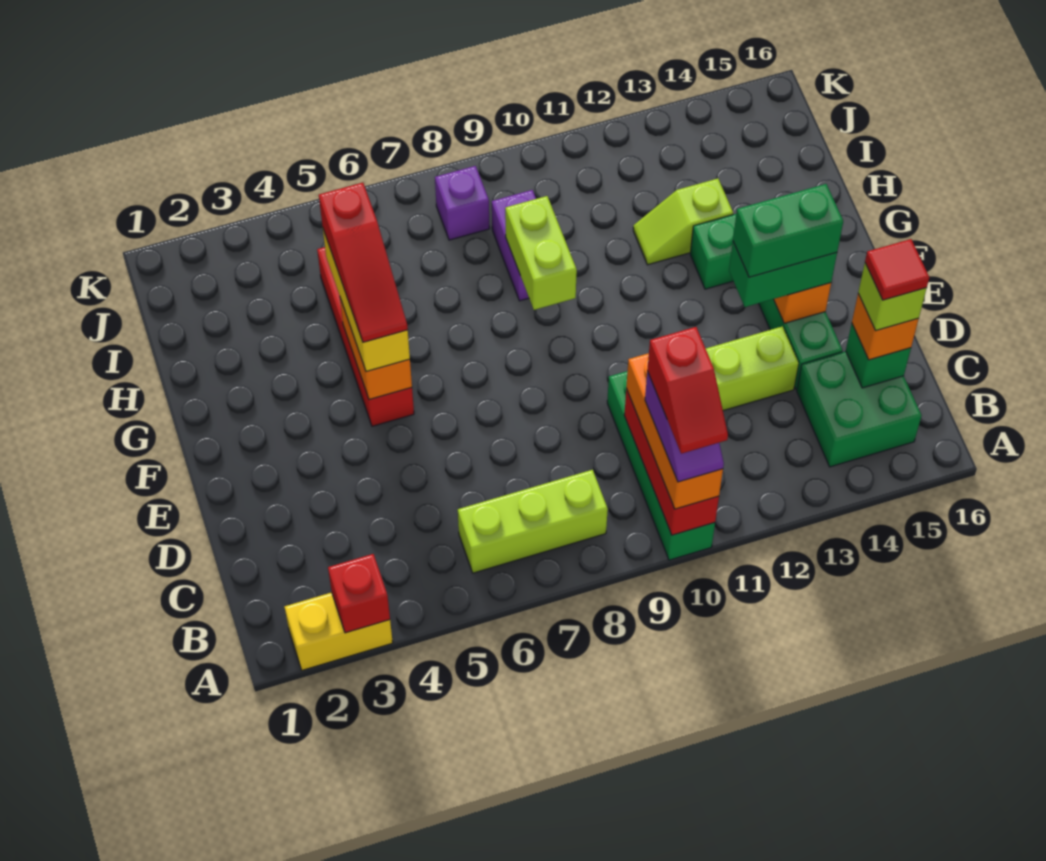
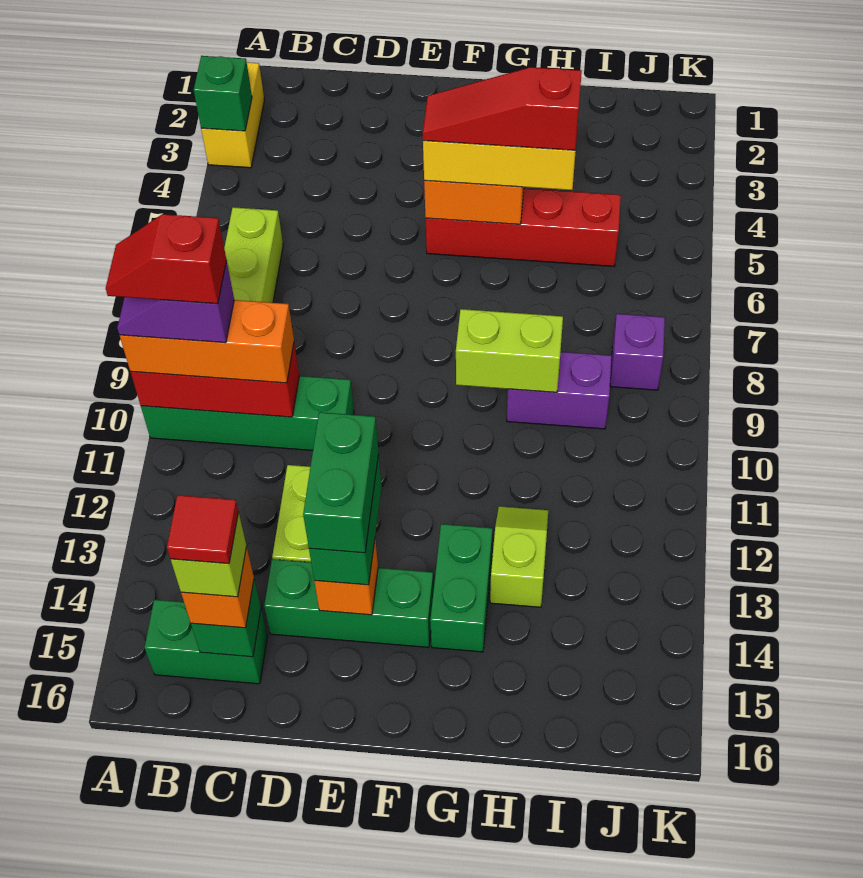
red 1x1 brick [328,554,390,633] -> green 1x1 brick [194,56,252,131]
green 2x2 brick [797,351,922,467] -> green 1x2 brick [144,600,268,684]

